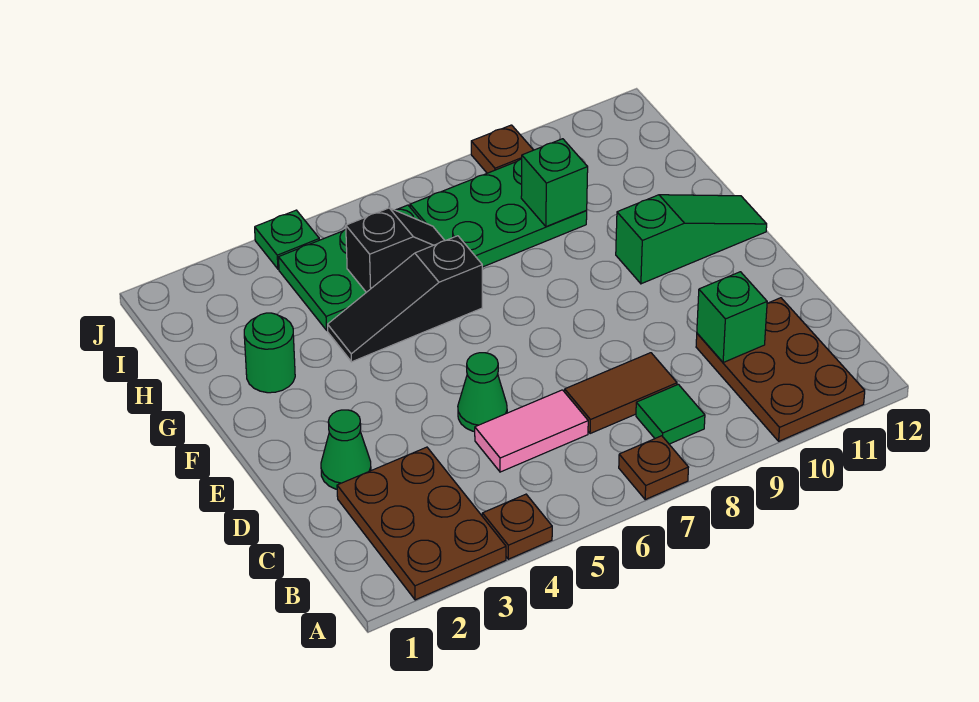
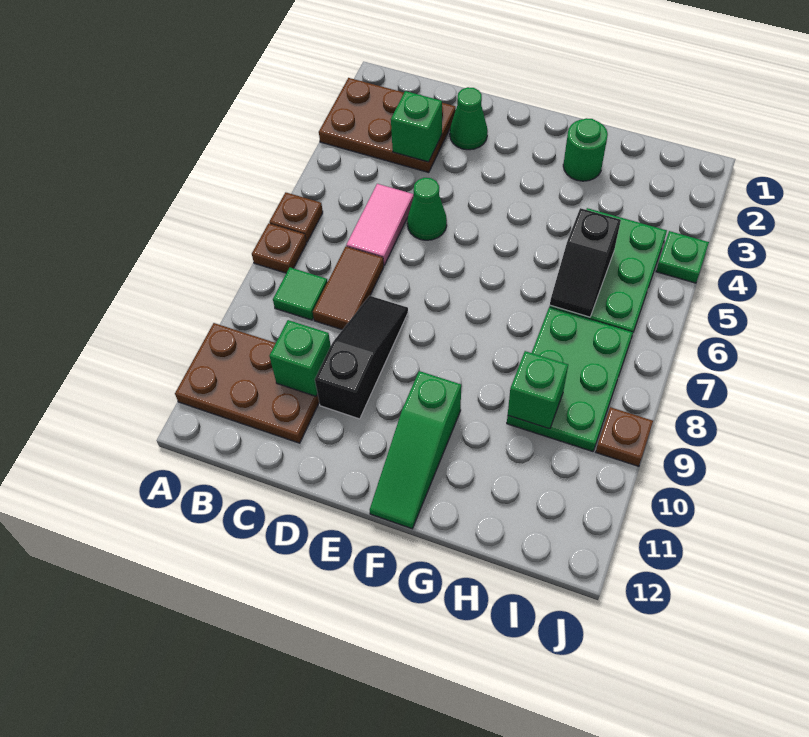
brown 1x1 plate [482,494,552,559] -> brown 1x1 plate moved to [269,192,323,242]
none -> green 1x1 brick [391,91,442,162]
black 1x3 slope [328,236,482,362] -> black 1x3 slope moved to [315,296,408,419]

